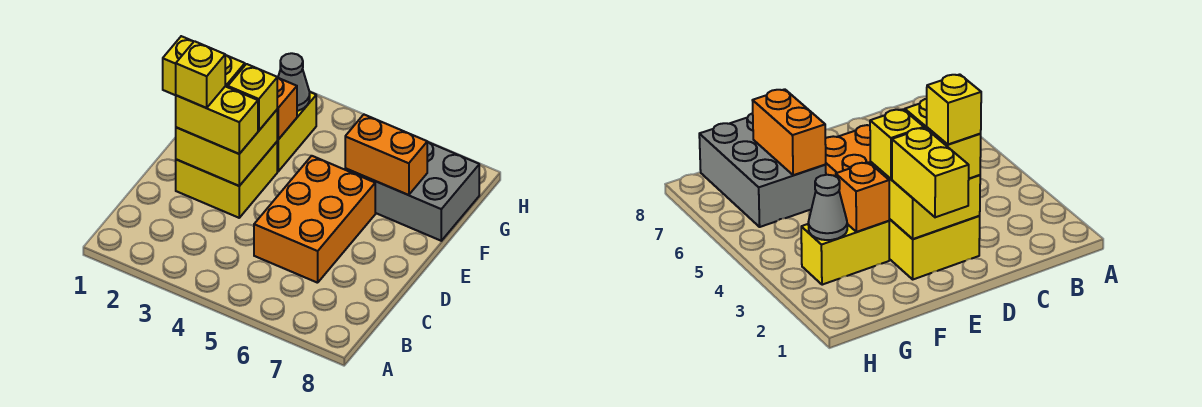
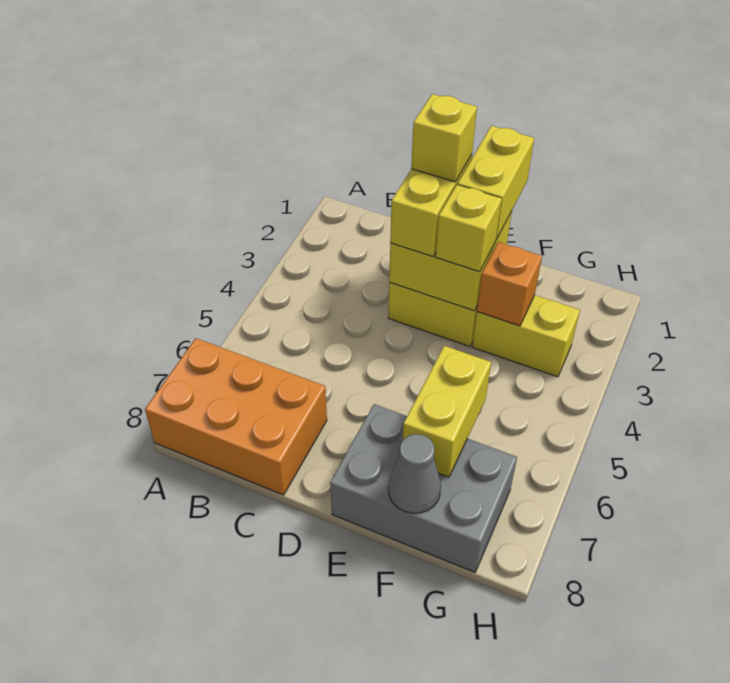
orange 2x3 brick [254,156,375,283] -> orange 2x3 brick moved to [145,338,327,495]
grey 2x3 brick [345,142,479,241] -> grey 2x3 brick turned to [330,404,517,572]
orange 1x2 brick [345,115,427,195] -> yellow 1x2 brick [403,346,491,477]
grey 1x1 cone [278,53,310,111] -> grey 1x1 cone moved to [388,434,441,513]

